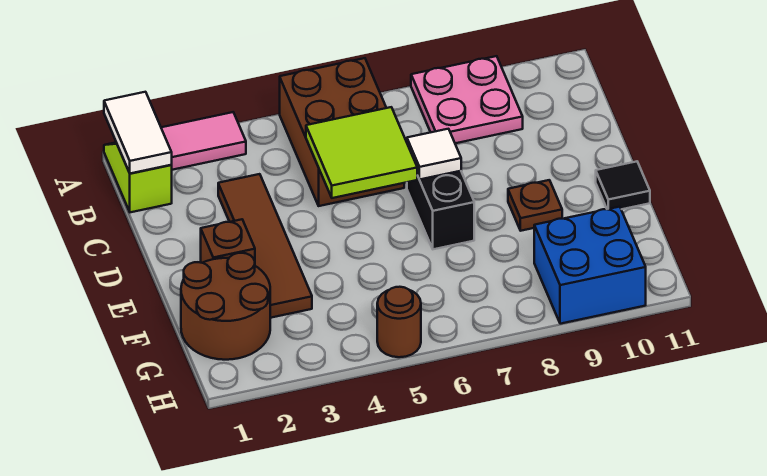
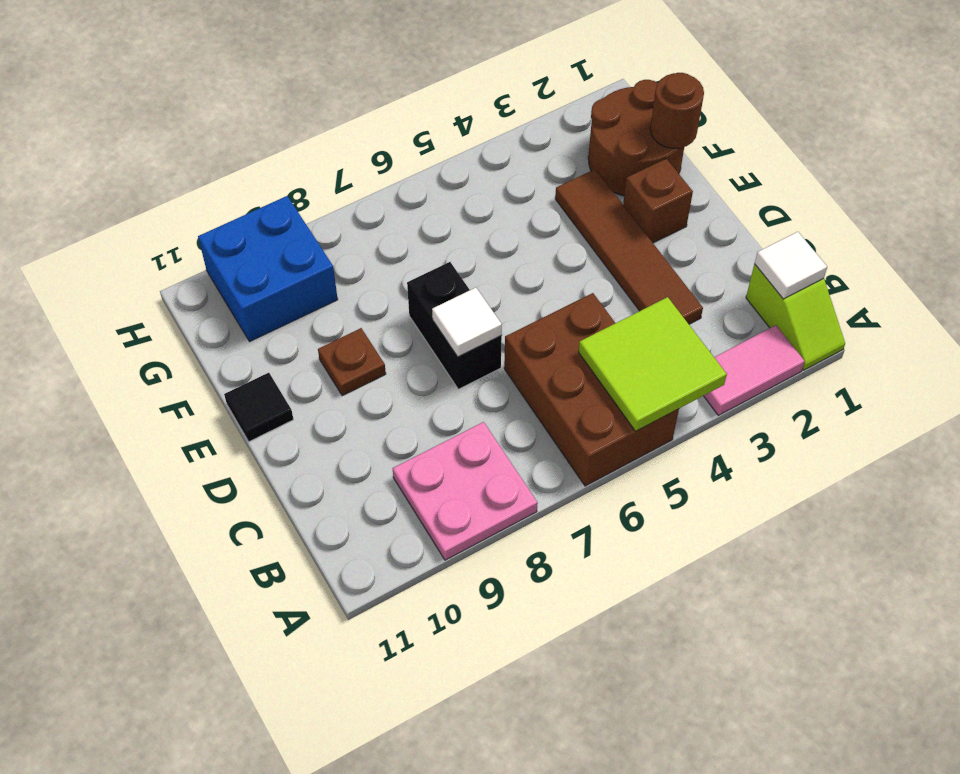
white 1x2 tile [104,92,172,173] -> white 1x1 tile [755,232,827,299]
lime 2x2 tile [306,107,418,198] -> lime 2x2 tile moved to [579,297,727,431]
brown 1x1 round brick [377,287,421,357] -> brown 1x1 round brick moved to [650,73,704,149]

